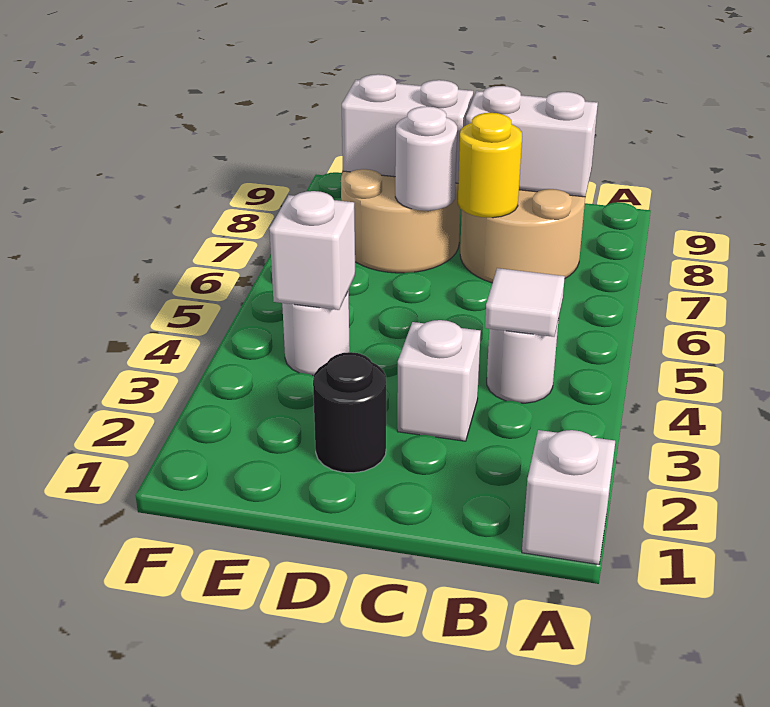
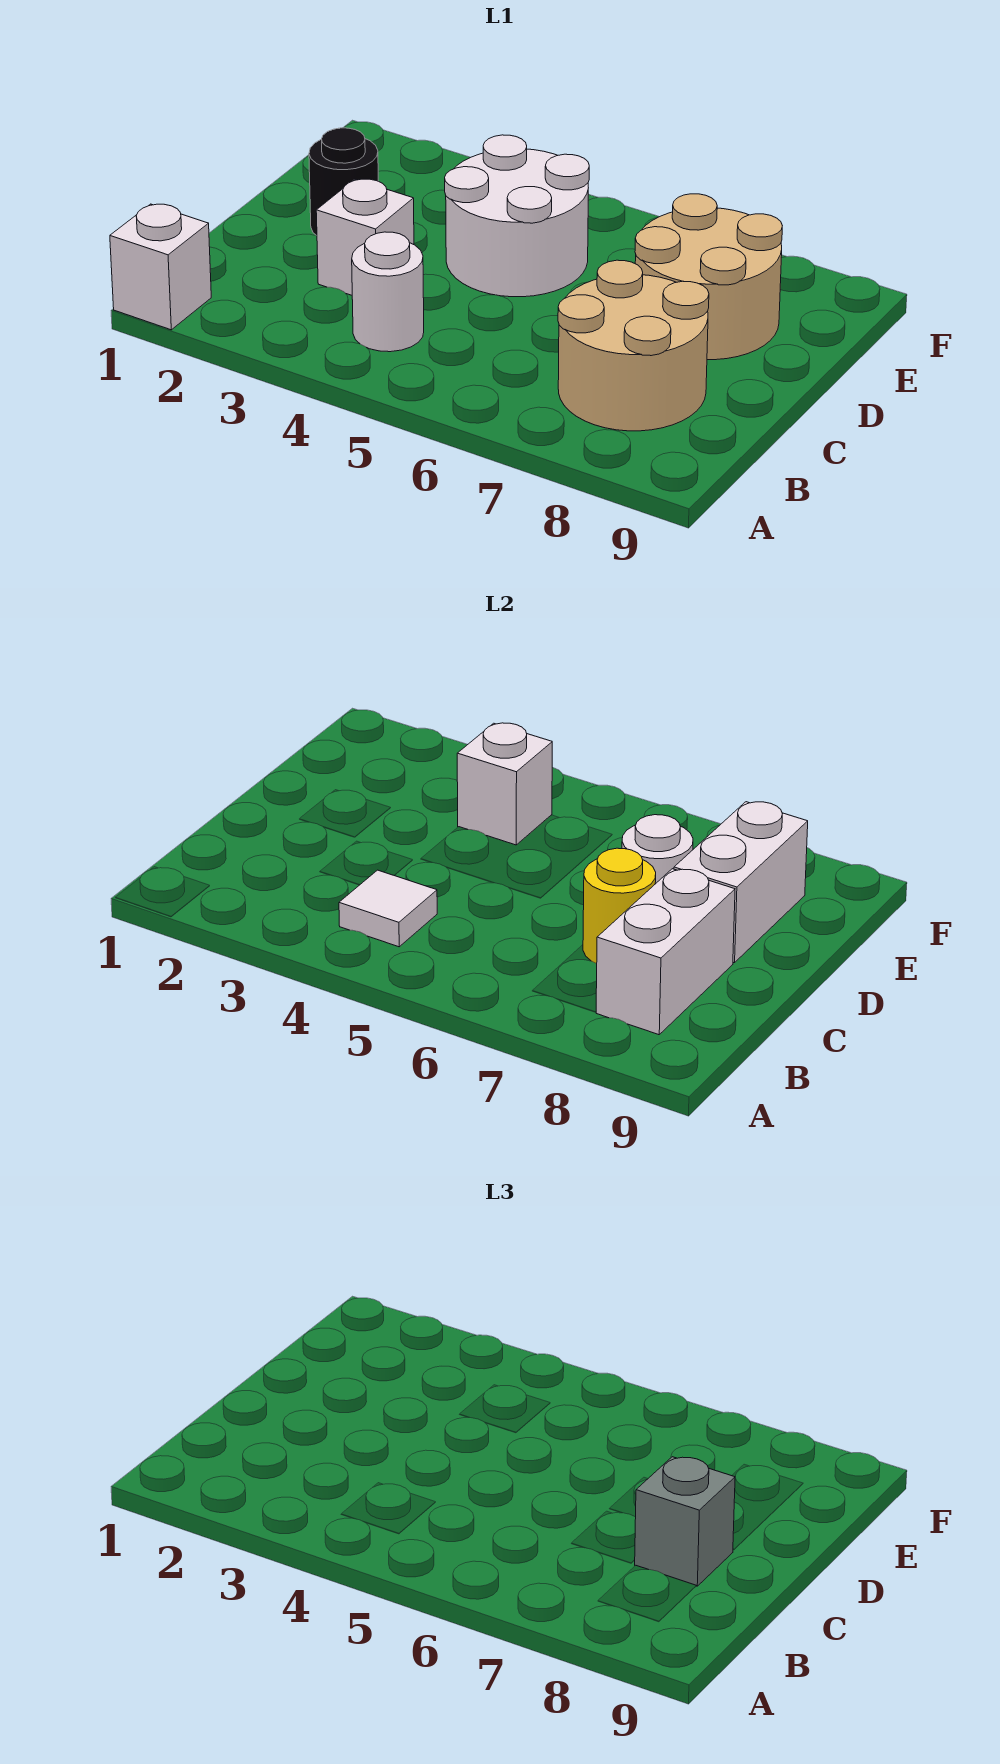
none -> grey 1x1 brick [635,1457,735,1586]
white 1x1 round brick [282,291,350,376] -> white 2x2 round brick [445,135,589,297]

